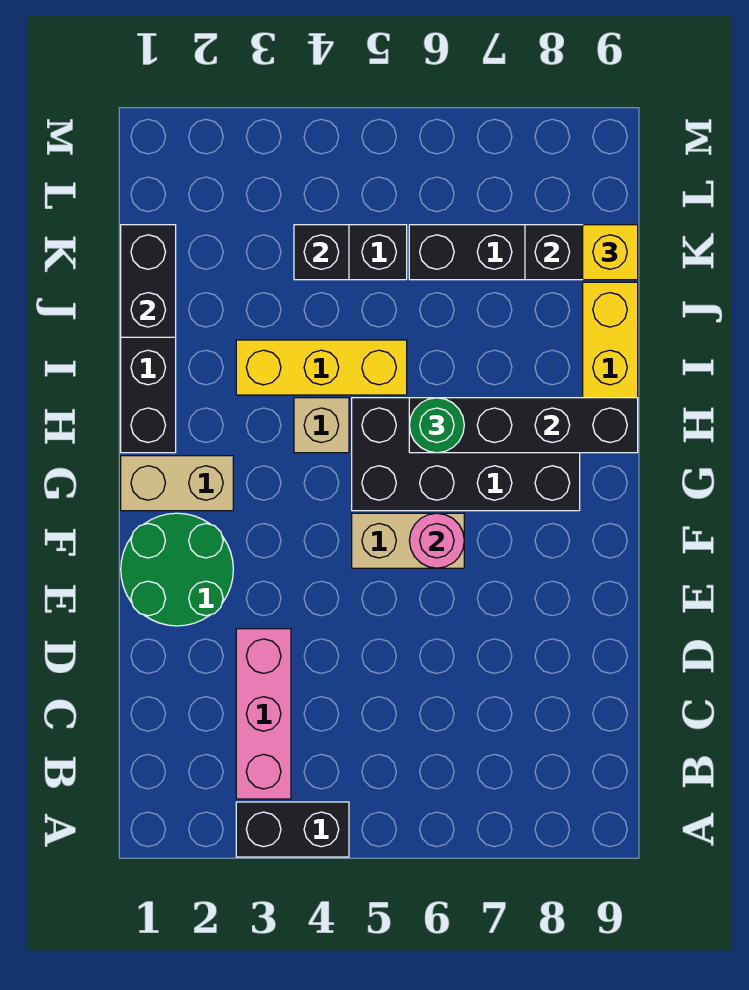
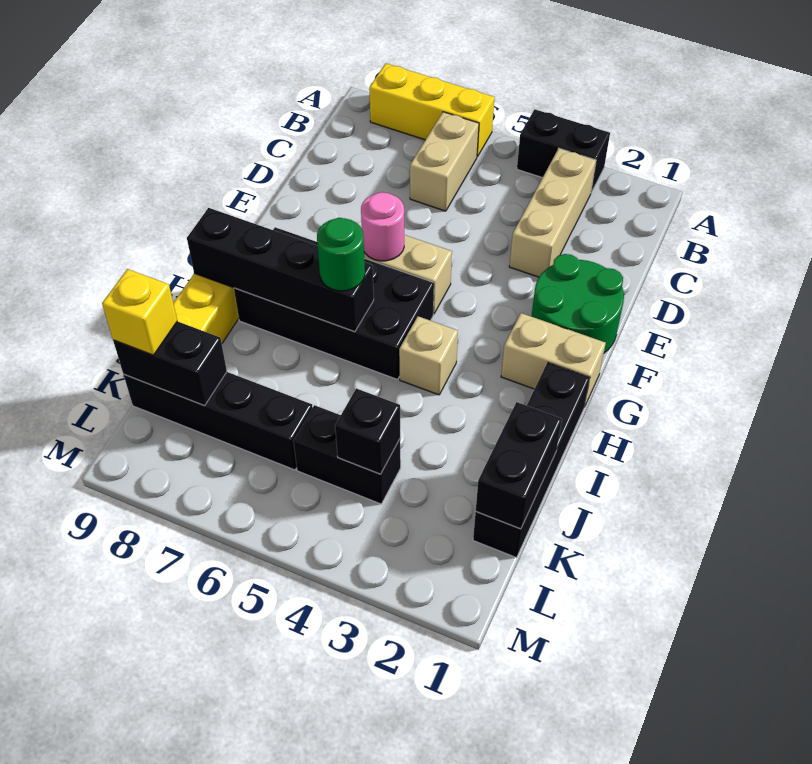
pink 1x3 brick [236,629,291,799] -> tan 1x3 brick [509,148,596,277]
none -> tan 1x2 brick [410,112,479,211]
yellow 1x3 brick [236,340,407,395] -> yellow 1x3 brick moved to [369,63,495,157]

